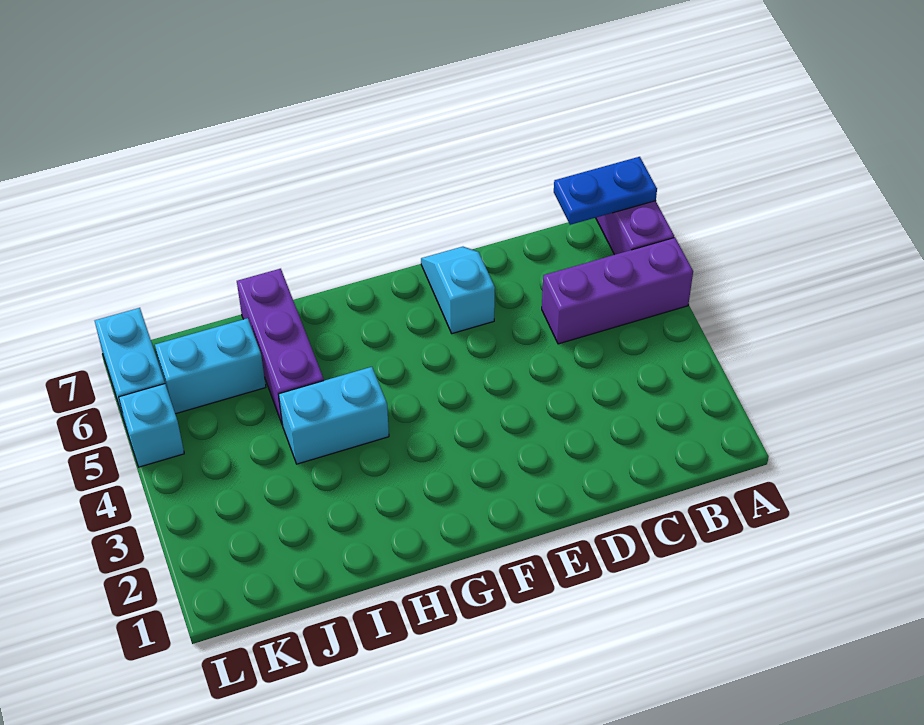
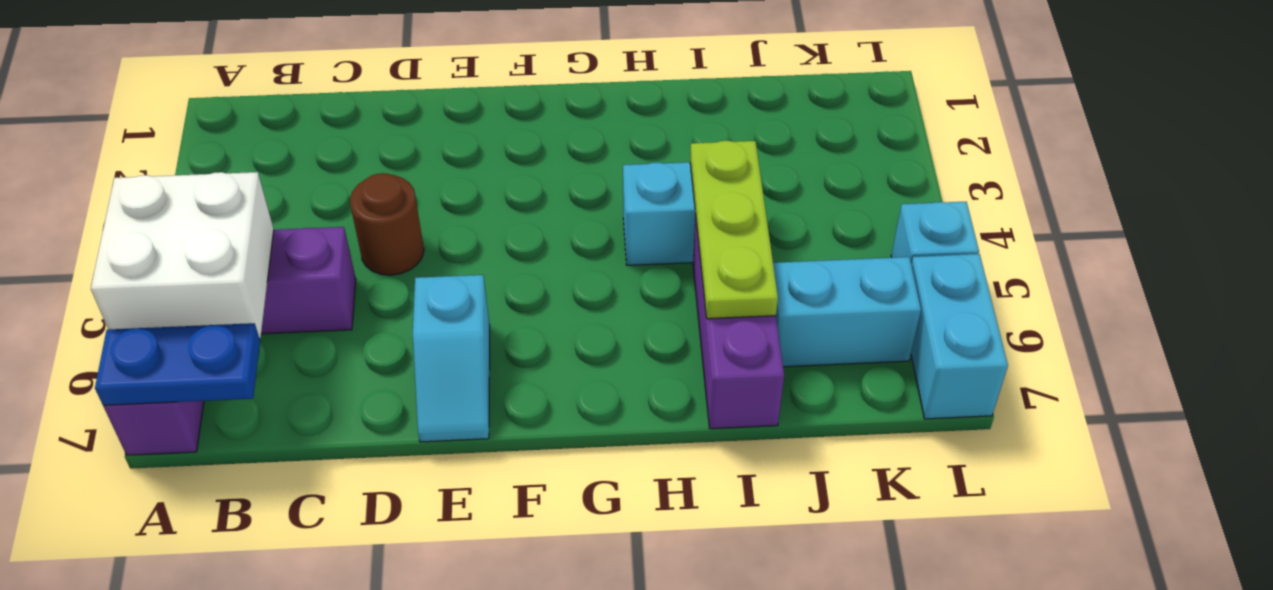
none -> white 2x2 brick [91,172,274,338]
none -> brown 1x1 round brick [350,173,424,275]
none -> lime 1x3 plate [690,141,778,319]

